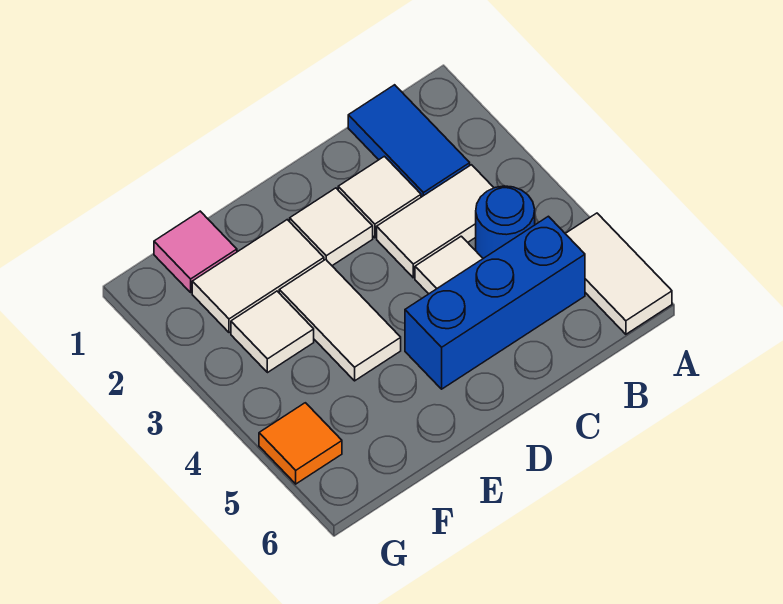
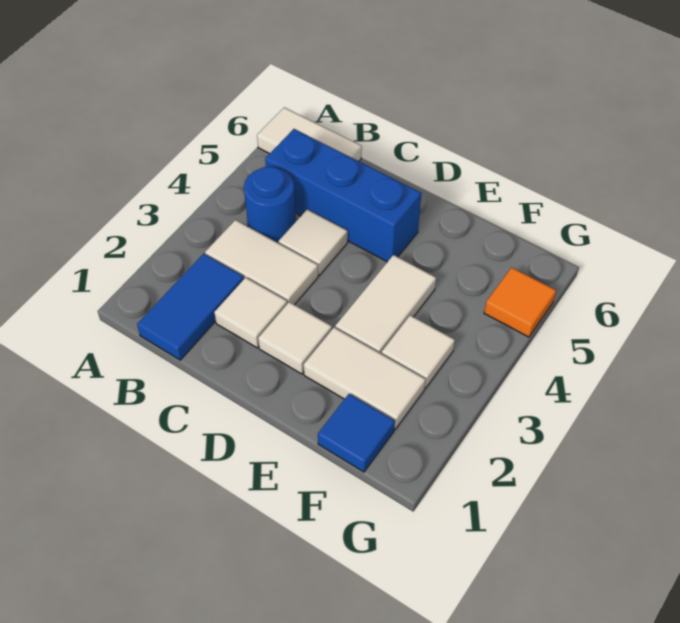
white 1x2 tile [565,213,672,334] -> white 1x2 tile turned to [257,107,362,161]
pink 1x1 tile [154,211,237,292] -> blue 1x1 tile [318,394,395,472]

